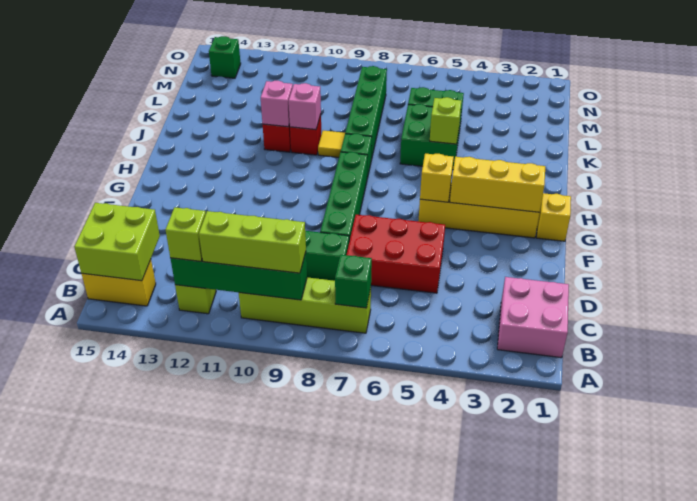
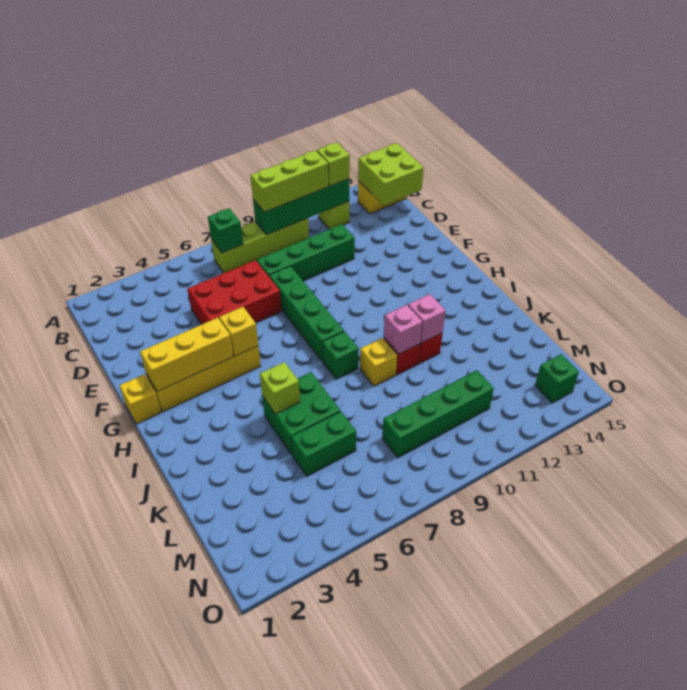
pink 2x2 brick [497,277,569,358] -> none
green 1x4 brick [345,66,387,160] -> green 1x4 brick turned to [382,370,494,458]
yellow 1x1 tile [318,131,345,157] -> yellow 1x1 brick [360,338,397,386]

